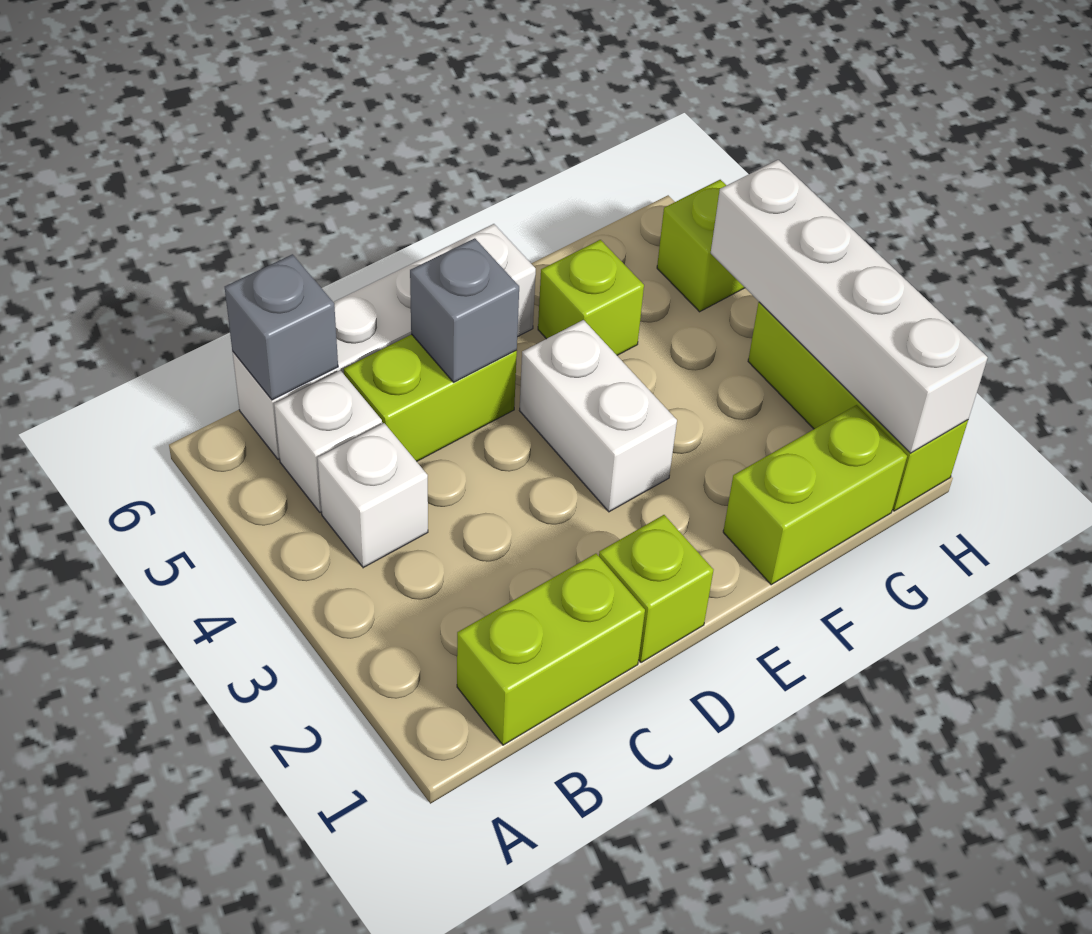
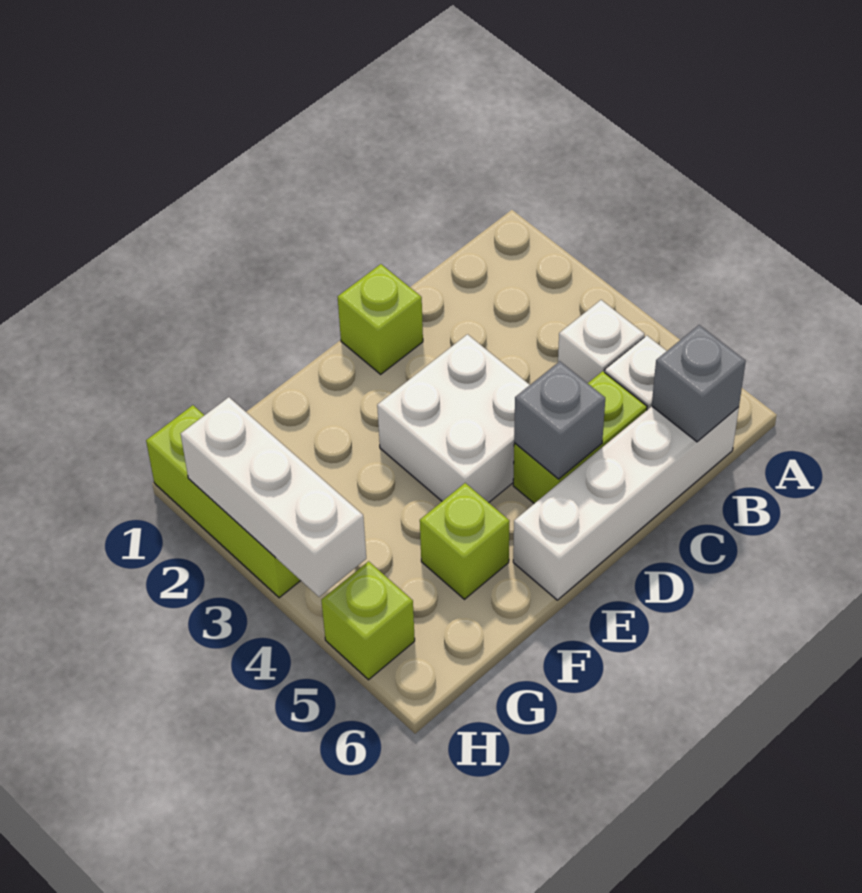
lime 1x2 brick [457,554,645,745] -> none
white 1x2 brick [520,320,677,512] -> white 2x2 brick [377,334,529,503]
lime 1x2 brick [723,405,907,585] -> none
white 1x4 brick [711,160,988,453] -> white 1x3 brick [181,397,366,597]

